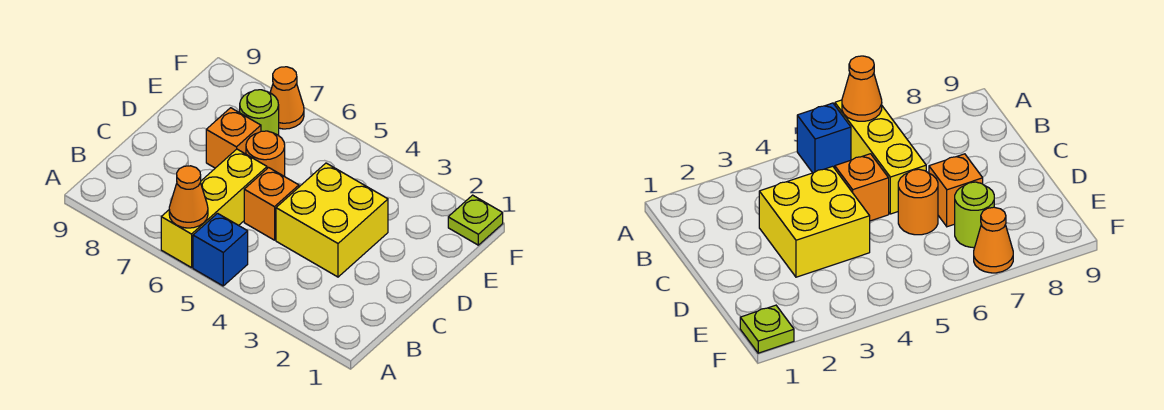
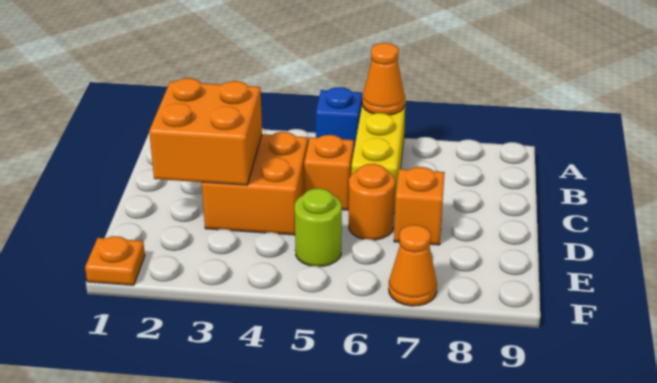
none -> orange 2x2 brick [149,78,262,185]
yellow 2x2 brick [276,163,388,277] -> orange 2x2 brick [202,132,308,235]
lime 1x1 round brick [240,90,279,136] -> lime 1x1 round brick moved to [295,188,342,267]
lime 1x1 plate [448,195,503,245] -> orange 1x1 plate [85,236,145,285]

